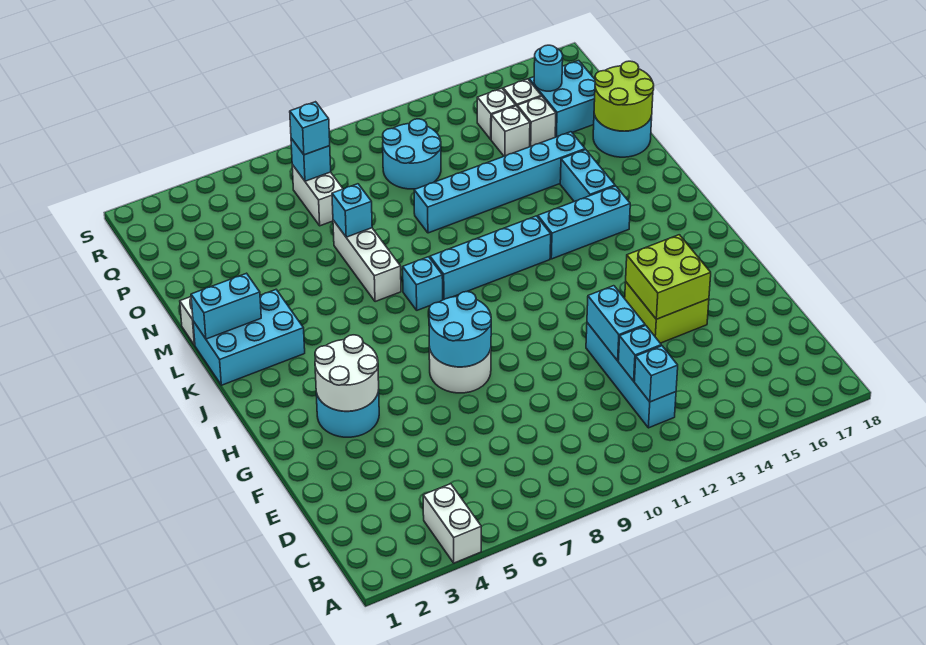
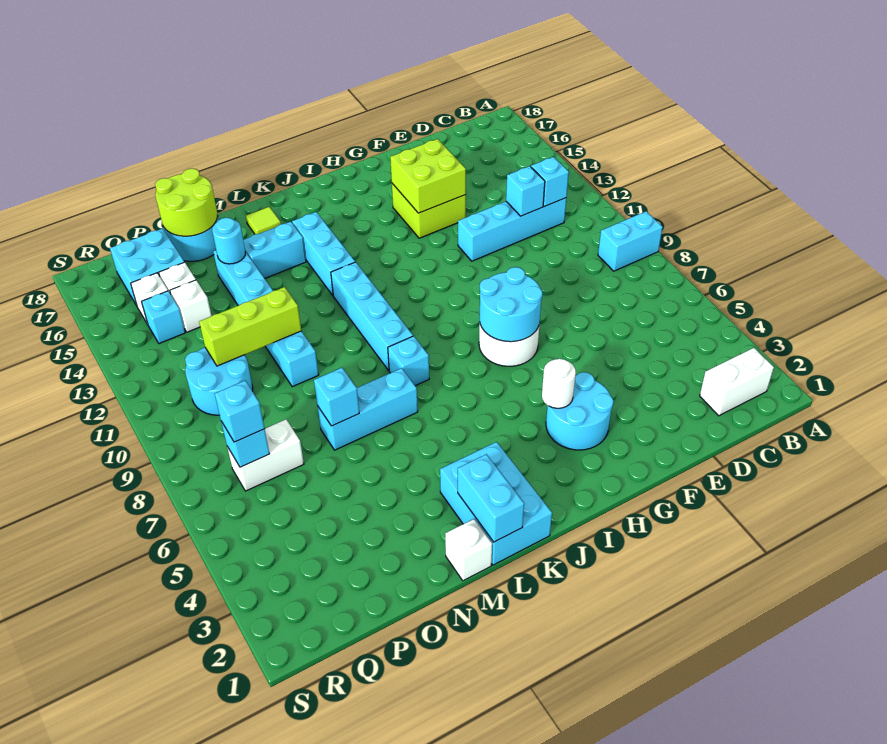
white 1x2 brick [423,484,481,563] -> white 1x2 brick moved to [700,348,774,416]
cyan 1x2 brick [587,286,645,361] -> cyan 1x2 brick moved to [598,211,663,271]
white 2x2 round brick [315,335,379,411] -> white 1x1 round brick [542,359,576,408]
white 1x3 brick [333,220,401,302] -> cyan 1x3 brick [317,368,418,450]
none -> lime 1x1 tile [246,207,281,234]
none -> lime 1x3 brick [199,287,301,366]
white 1x1 brick [477,88,516,139] -> cyan 1x1 brick [141,291,185,344]
cyan 1x1 round brick [534,45,563,91] -> cyan 1x1 round brick moved to [212,218,245,264]

